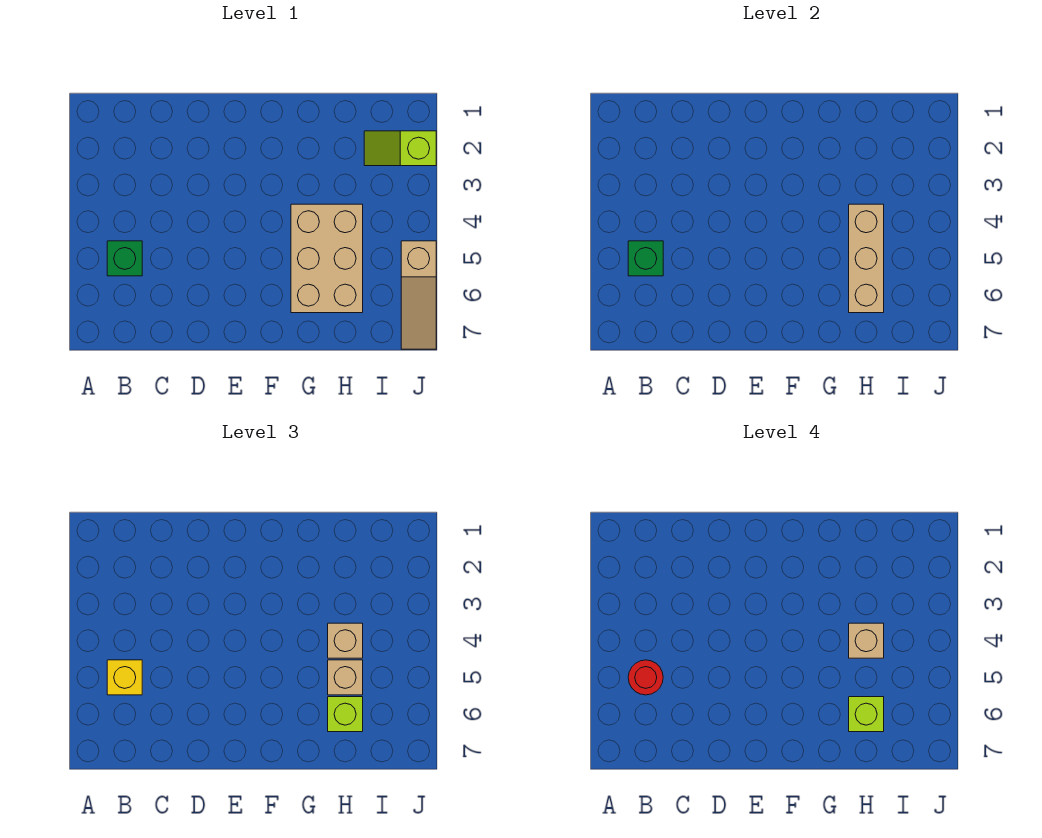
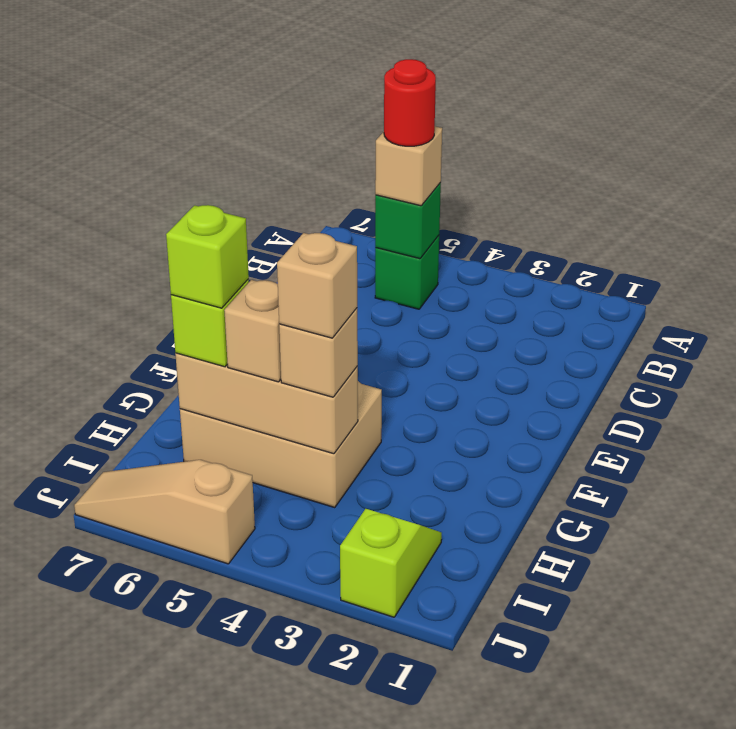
yellow 1x1 brick [107,660,142,695] -> tan 1x1 brick [375,126,442,206]

